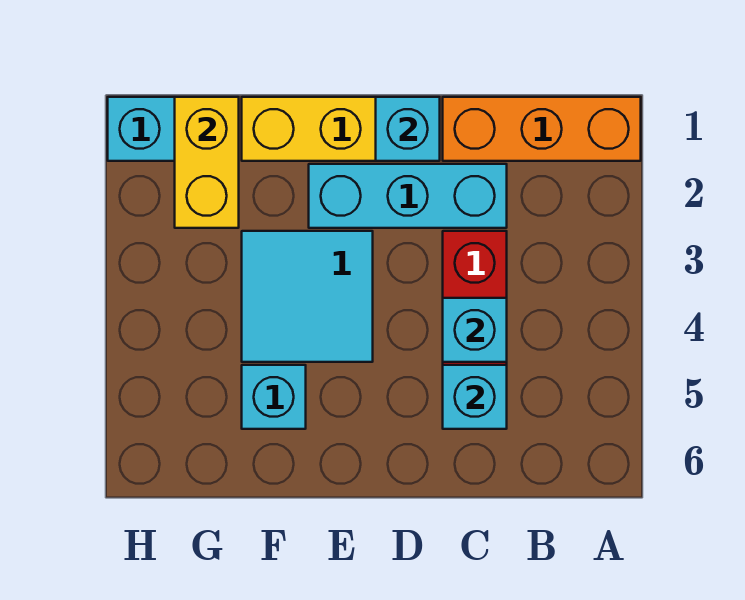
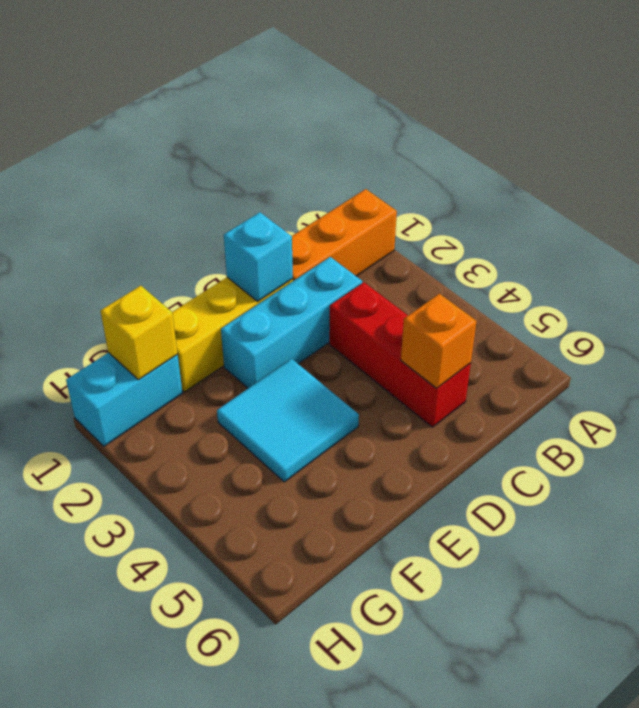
cyan 1x1 brick [443,298,507,362] -> none
cyan 1x1 brick [443,365,507,429] -> orange 1x1 brick [401,294,477,388]
cyan 1x1 brick [242,365,306,429] -> none
yellow 1x2 brick [175,97,239,228] -> yellow 1x1 brick [101,286,177,380]

